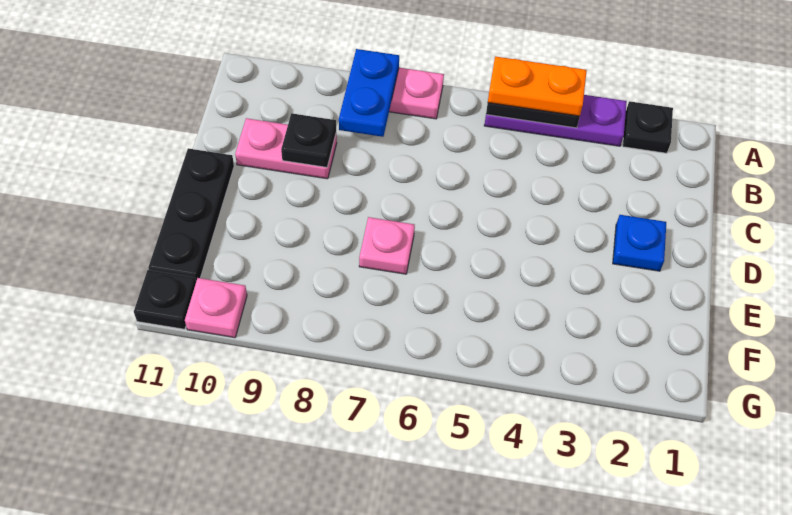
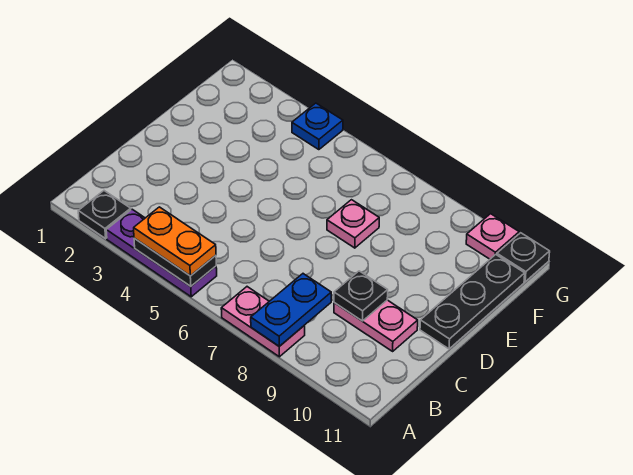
blue 1x1 plate [613,215,666,271] -> blue 1x1 plate moved to [292,103,343,150]

